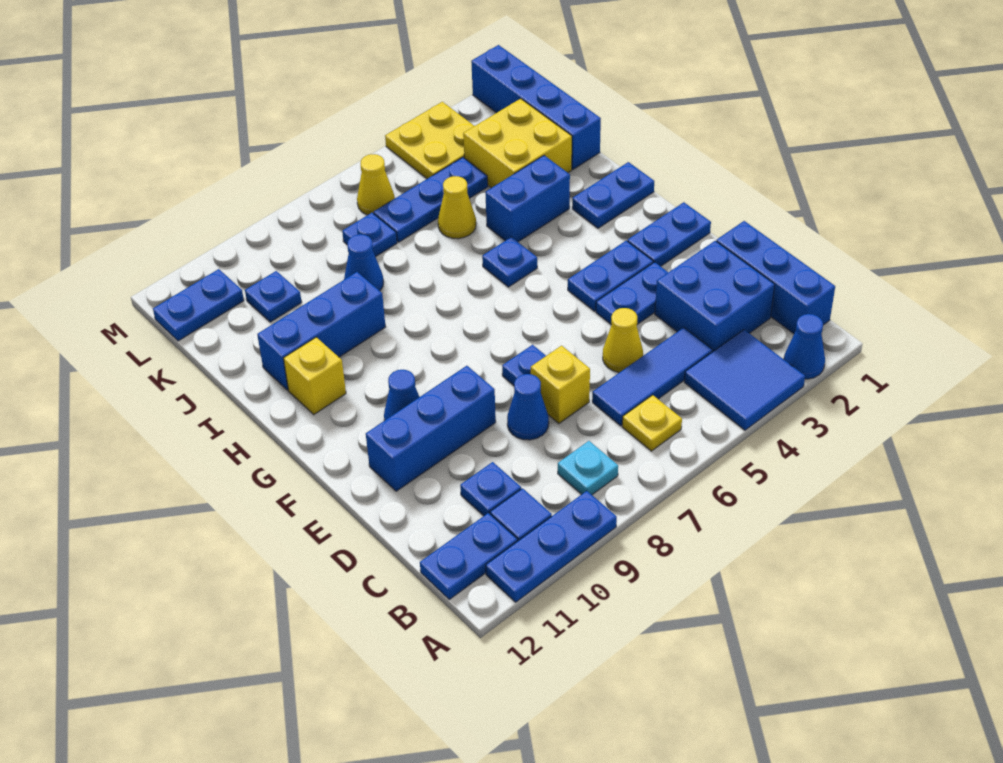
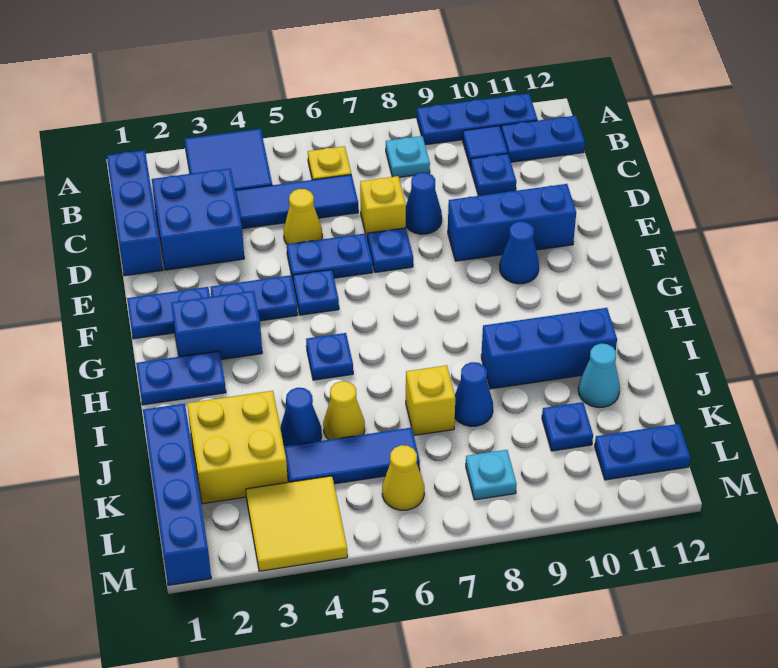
blue 1x1 cone [784,314,825,379] -> blue 1x1 cone moved to [280,388,322,446]
blue 1x2 plate [596,262,668,324] -> blue 1x2 plate moved to [287,233,373,280]
yellow 1x1 brick [283,337,346,414] -> yellow 1x1 brick moved to [406,365,455,435]
blue 1x2 brick [485,155,570,242] -> blue 1x2 brick moved to [171,291,262,360]
none -> cyan 1x1 cone [578,344,620,407]
blue 1x3 plate [374,157,488,242] -> blue 1x3 tile [284,427,420,484]
blue 1x1 plate [342,213,397,257] -> blue 1x1 plate moved to [293,270,339,315]
yellow 2x2 plate [385,102,474,179] -> yellow 2x2 tile [246,476,347,571]
none -> cyan 1x1 plate [466,450,517,500]

